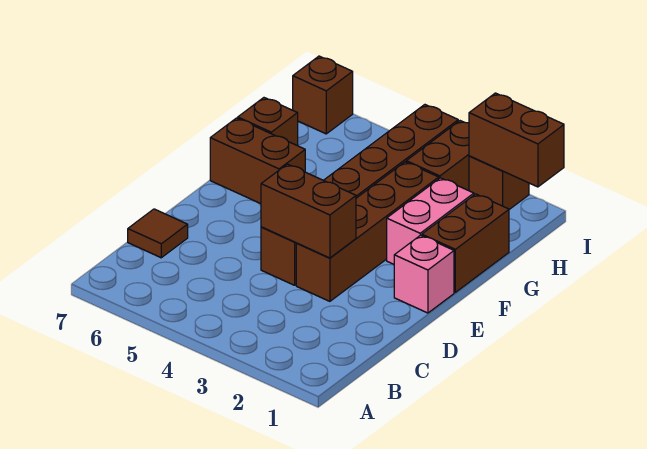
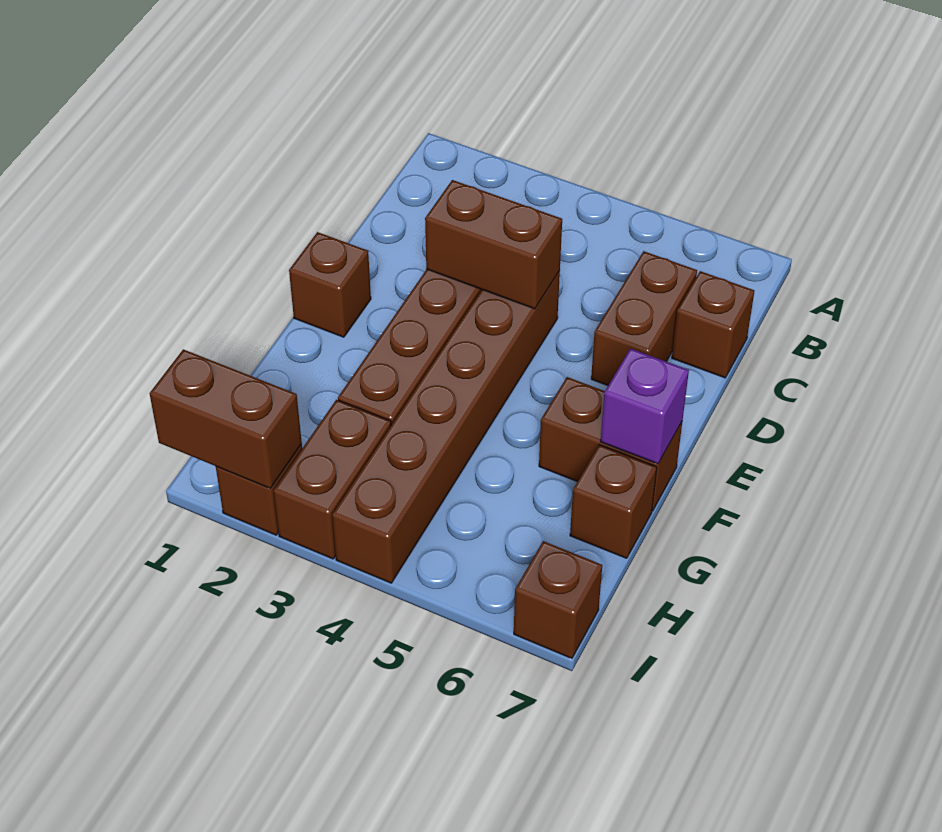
brown 1x1 tile [128,209,188,258] -> brown 1x1 brick [672,271,754,378]
pink 1x1 brick [394,235,454,313] -> brown 1x1 brick [289,232,371,337]
brown 1x2 brick [422,194,509,292] -> brown 1x2 brick moved to [591,251,697,386]
pink 1x2 brick [387,178,474,264] -> none
none -> purple 1x1 brick [600,349,689,464]

